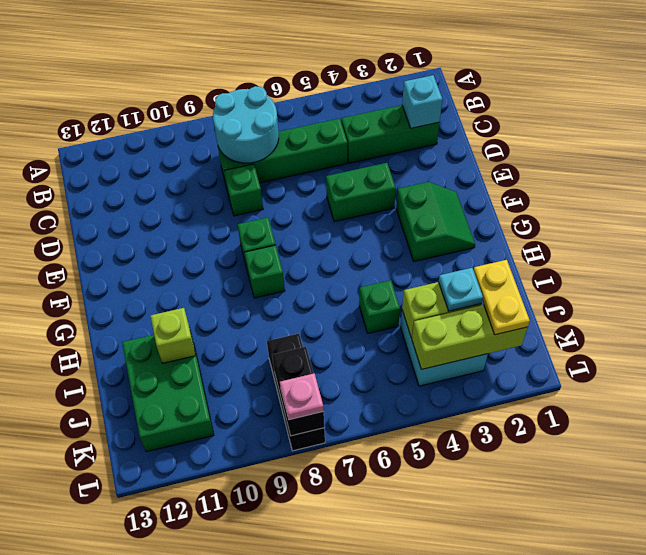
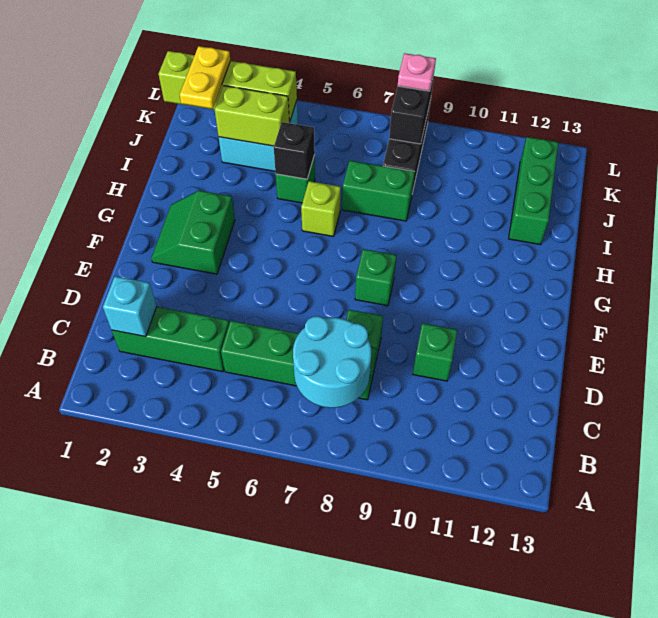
green 1x2 brick [326,163,396,222] -> green 1x2 brick moved to [342,161,415,221]
green 1x1 brick [245,245,285,298] -> green 1x1 brick moved to [413,323,457,381]
none -> black 1x1 brick [274,122,315,179]
green 2x3 brick [122,331,214,452] -> green 1x3 brick [509,137,559,245]
lime 1x1 brick [151,308,196,363] -> lime 1x1 brick moved to [301,181,341,236]
cyan 1x1 plate [439,268,483,311] -> none
lime 1x3 brick [412,305,527,369] -> lime 1x4 brick [159,51,297,122]

